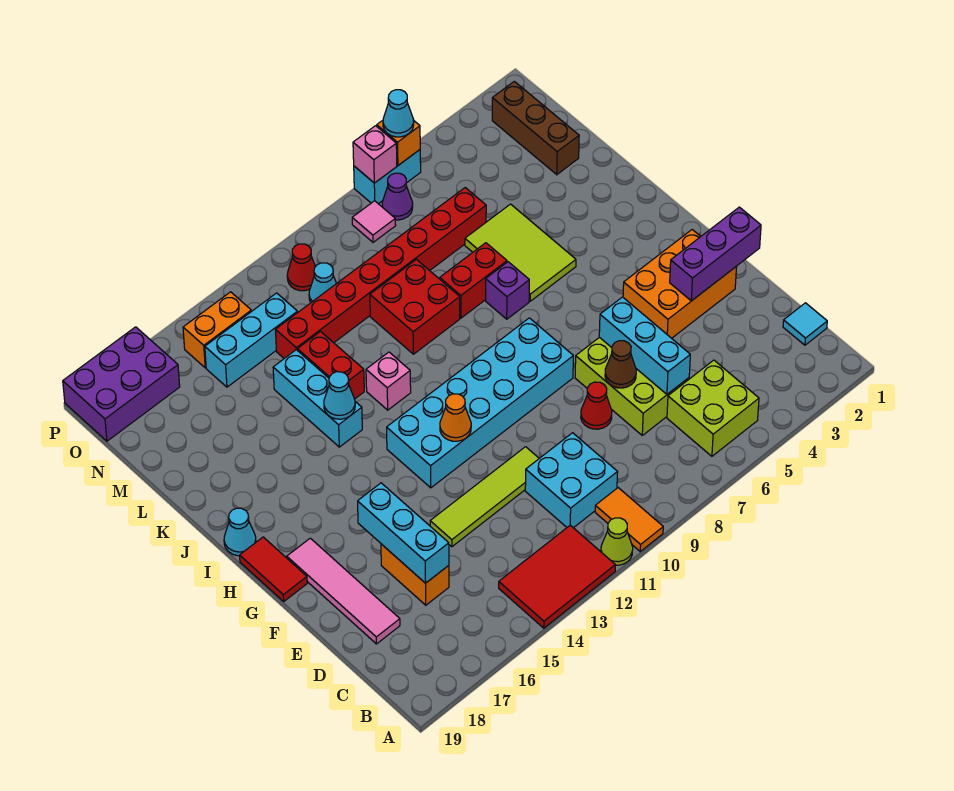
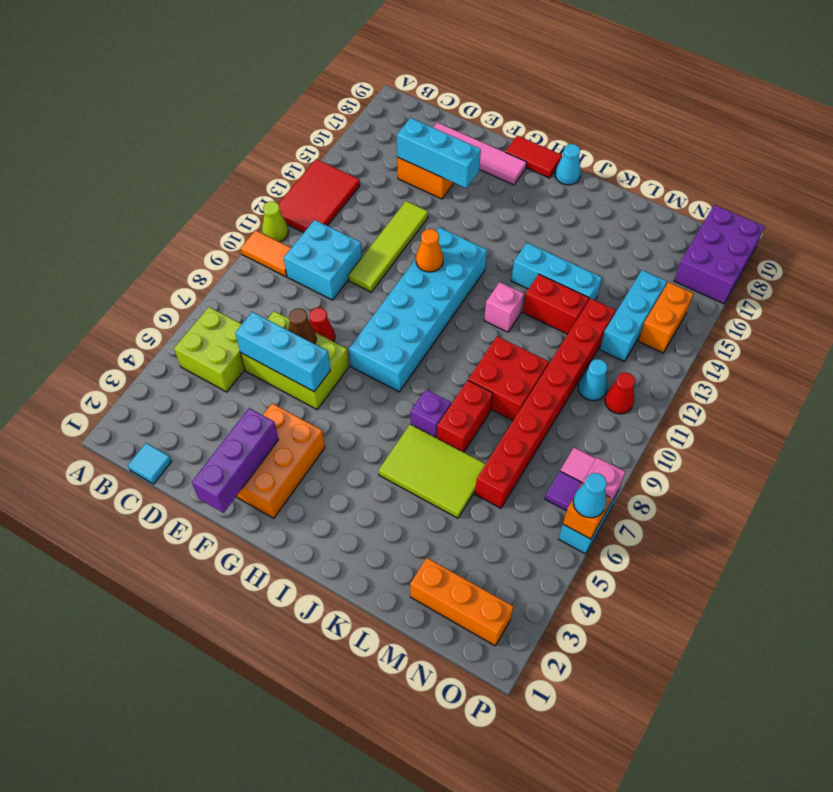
cyan 1x1 cone [324,372,355,419] -> none
brown 1x3 brick [492,81,579,175] -> orange 1x3 brick [410,558,514,646]
purple 1x1 cone [382,173,413,220] -> purple 1x1 tile [545,471,582,511]

